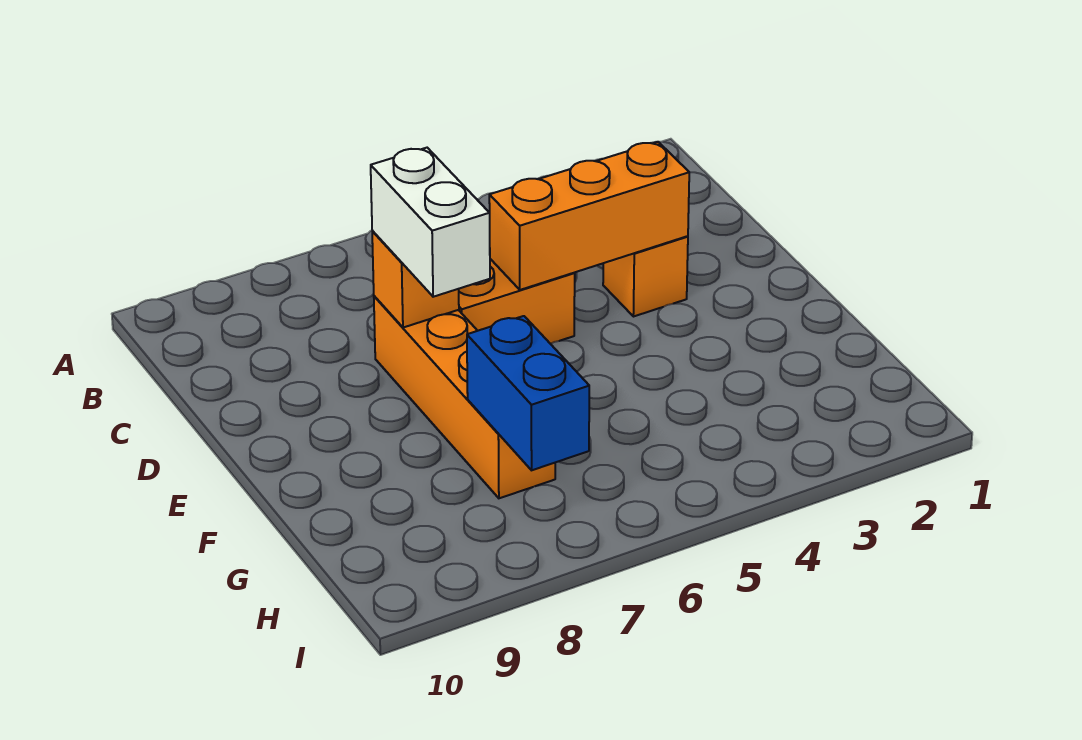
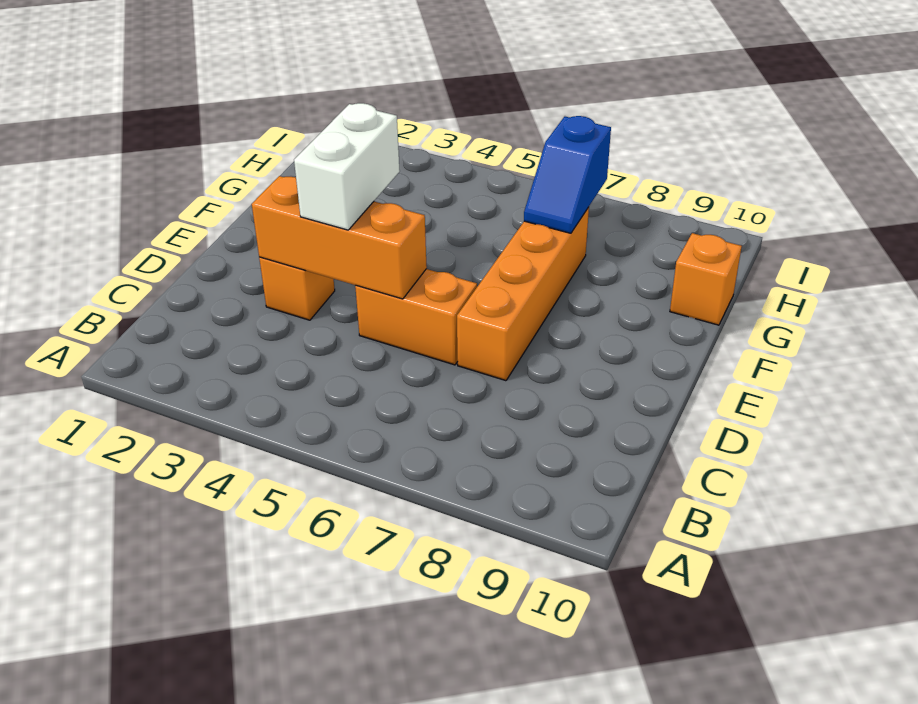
orange 1x1 brick [372,231,459,328] -> orange 1x1 brick moved to [670,233,742,325]
white 1x2 brick [371,148,490,297] -> white 1x2 brick moved to [294,103,400,230]
blue 1x2 brick [467,316,589,470] -> blue 1x2 slope [524,116,611,233]

